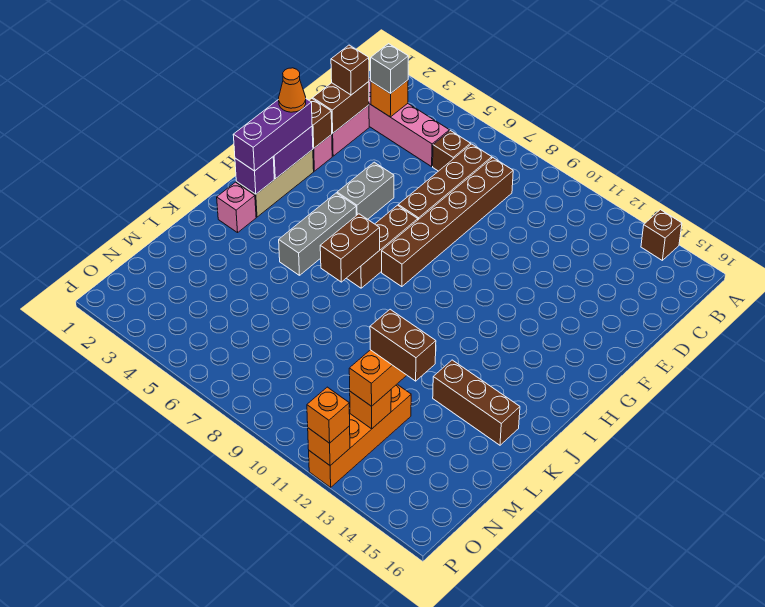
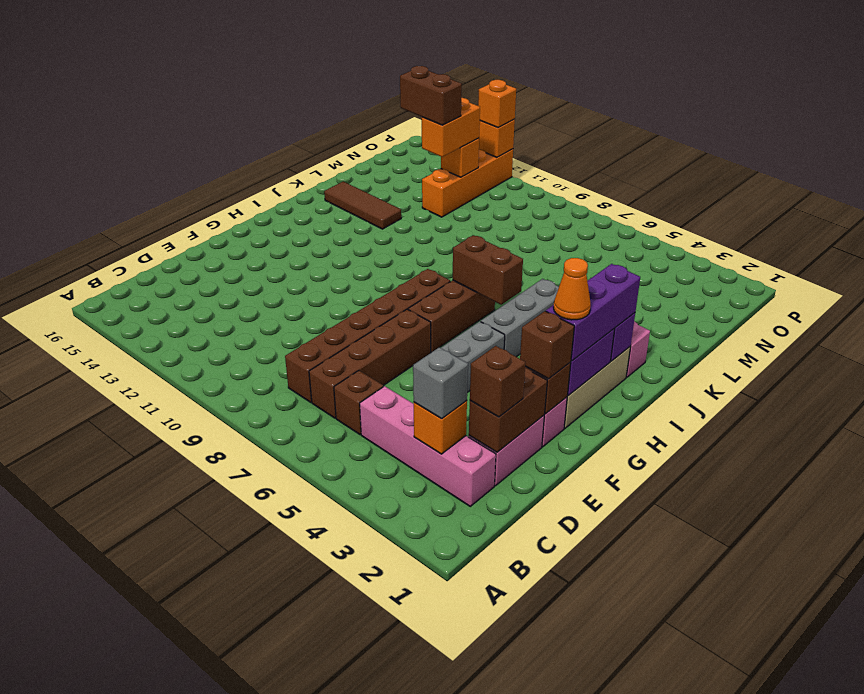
brown 1x1 brick [641,210,682,260] -> brown 1x1 brick moved to [520,311,574,379]
brown 1x2 brick [320,214,380,282] -> brown 1x2 brick turned to [453,235,523,305]
brown 1x3 brick [433,360,520,445] -> brown 1x3 tile [324,182,401,229]

